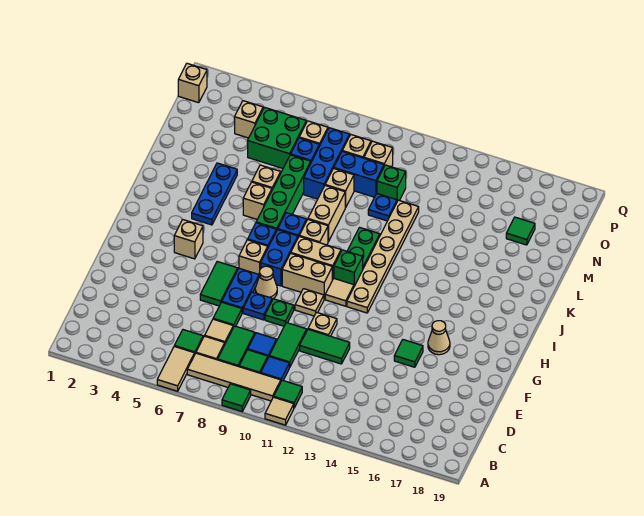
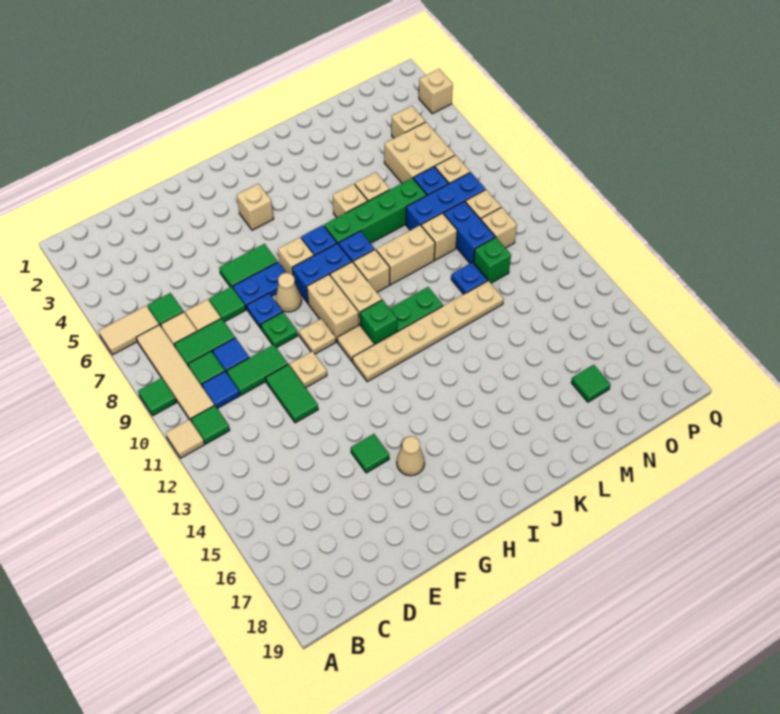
blue 1x3 plate [192,163,237,225] -> none
green 2x2 brick [248,107,306,168] -> tan 2x2 brick [384,122,455,183]
tan 1x1 brick [178,63,207,103] -> tan 1x1 brick moved to [419,69,453,114]

